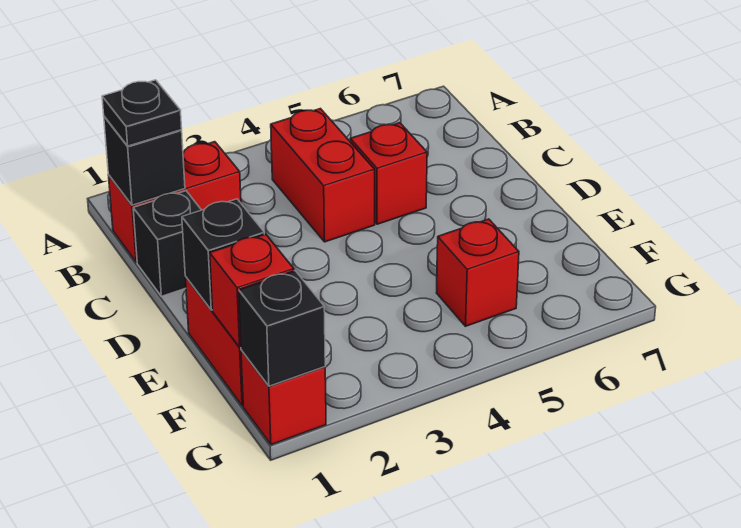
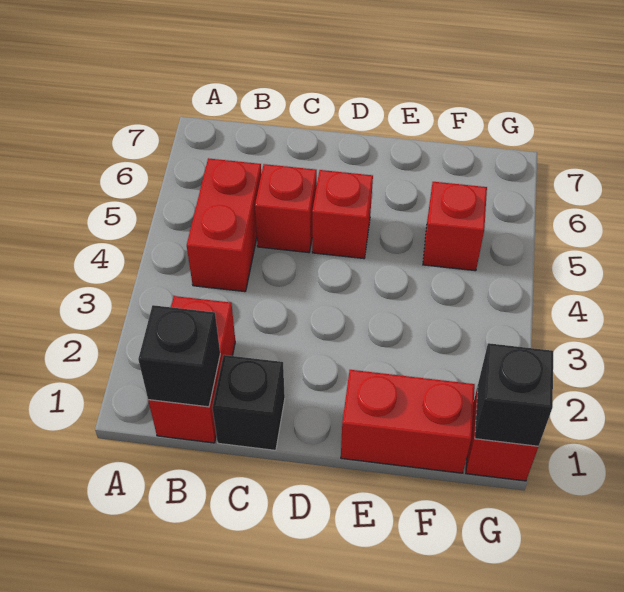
black 1x1 plate [102,80,182,146] -> none
red 1x2 brick [271,109,375,242] -> red 1x2 brick turned to [187,158,261,292]
black 1x1 brick [182,199,264,310] -> none
red 1x1 brick [210,234,294,347] -> red 1x1 brick moved to [312,170,373,259]

